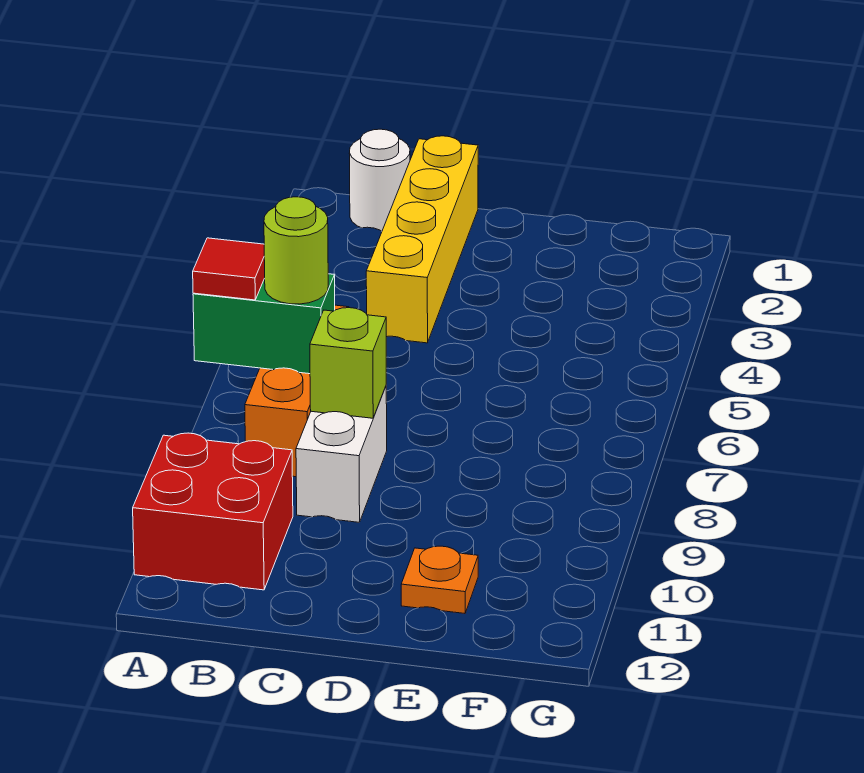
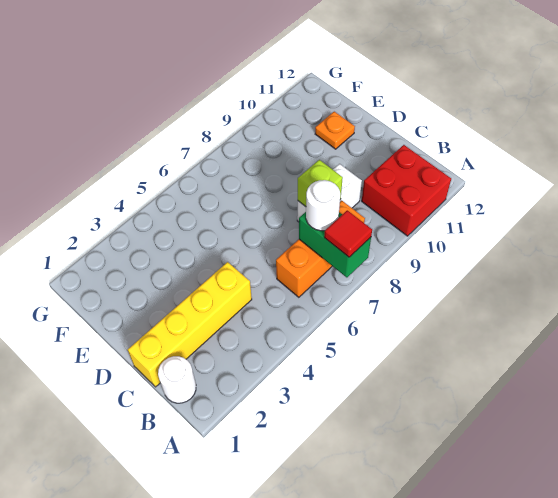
lime 1x1 round brick [264,197,328,304] -> white 1x1 round brick [306,180,340,231]

